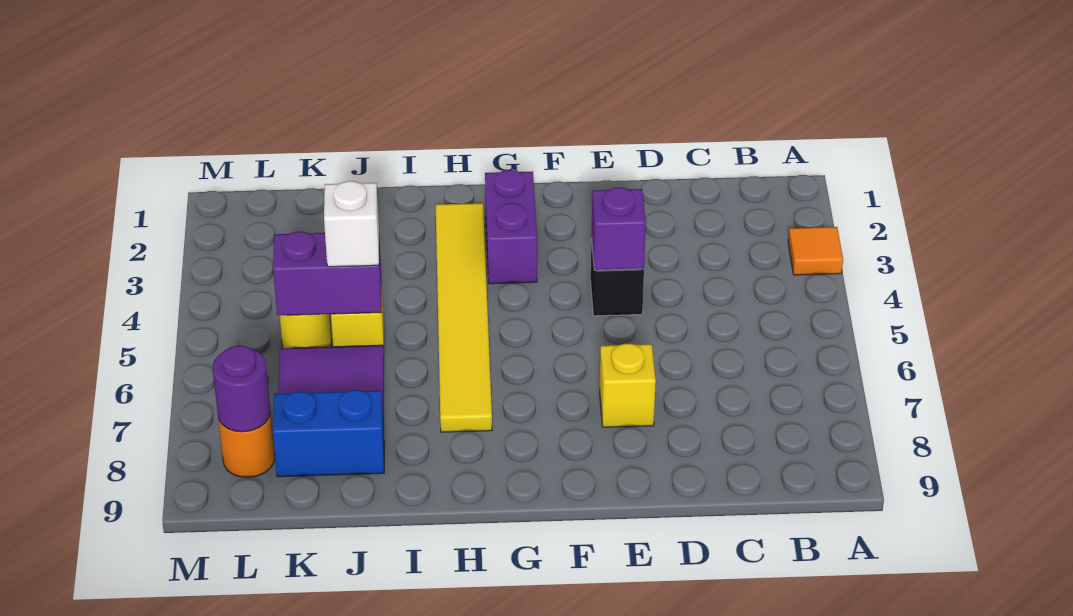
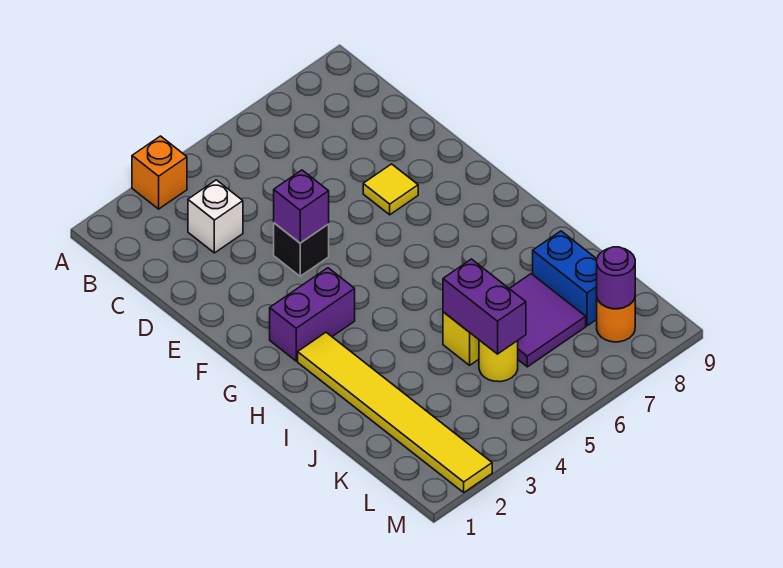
orange 1x1 tile [788,227,843,275] -> orange 1x1 brick [132,136,187,209]
yellow 1x1 brick [600,344,656,427] -> yellow 1x1 tile [363,164,418,215]
yellow 1x6 tile [436,203,492,432] -> yellow 1x6 tile turned to [298,332,492,492]
white 1x1 brick [324,181,379,267] -> white 1x1 brick moved to [188,180,243,253]

